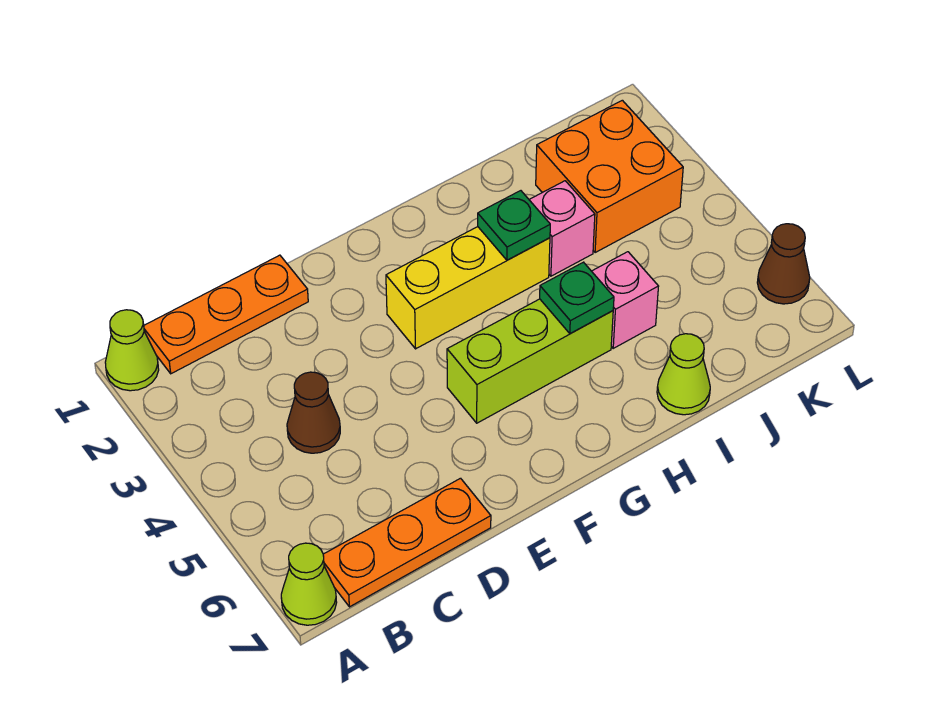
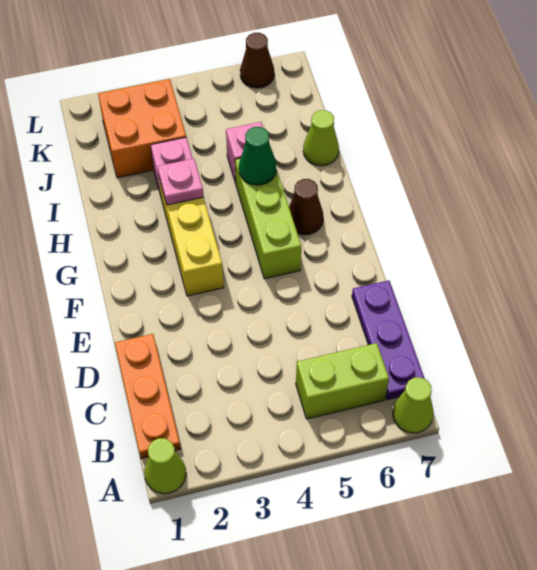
none -> lime 1x2 brick [296,343,389,419]
orange 1x3 plate [323,478,491,607] -> purple 1x3 plate [352,280,425,400]
brown 1x1 cone [287,372,340,453] -> brown 1x1 cone moved to [289,179,323,235]
green 1x1 plate [478,191,550,260] -> pink 1x1 plate [157,159,204,205]
green 1x1 plate [540,262,614,333] -> green 1x1 cone [239,127,276,185]

